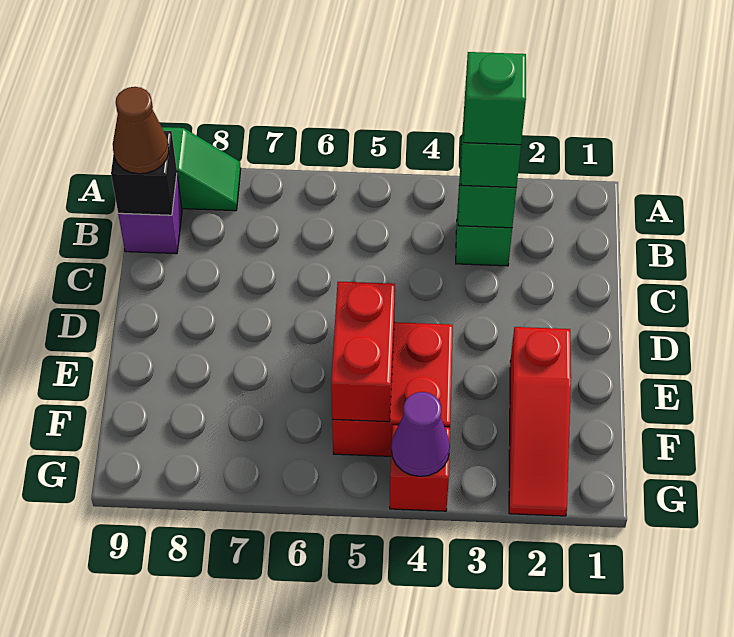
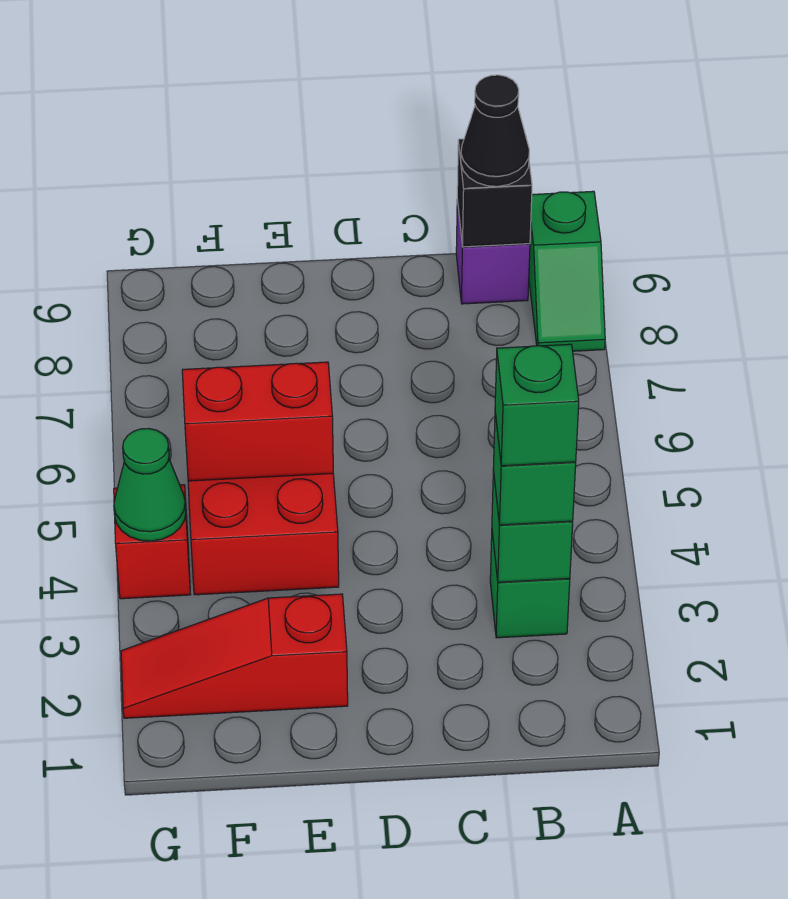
brown 1x1 cone [113,87,169,174] -> black 1x1 cone [461,75,529,186]
purple 1x1 cone [391,392,450,476] -> green 1x1 cone [114,428,186,541]

